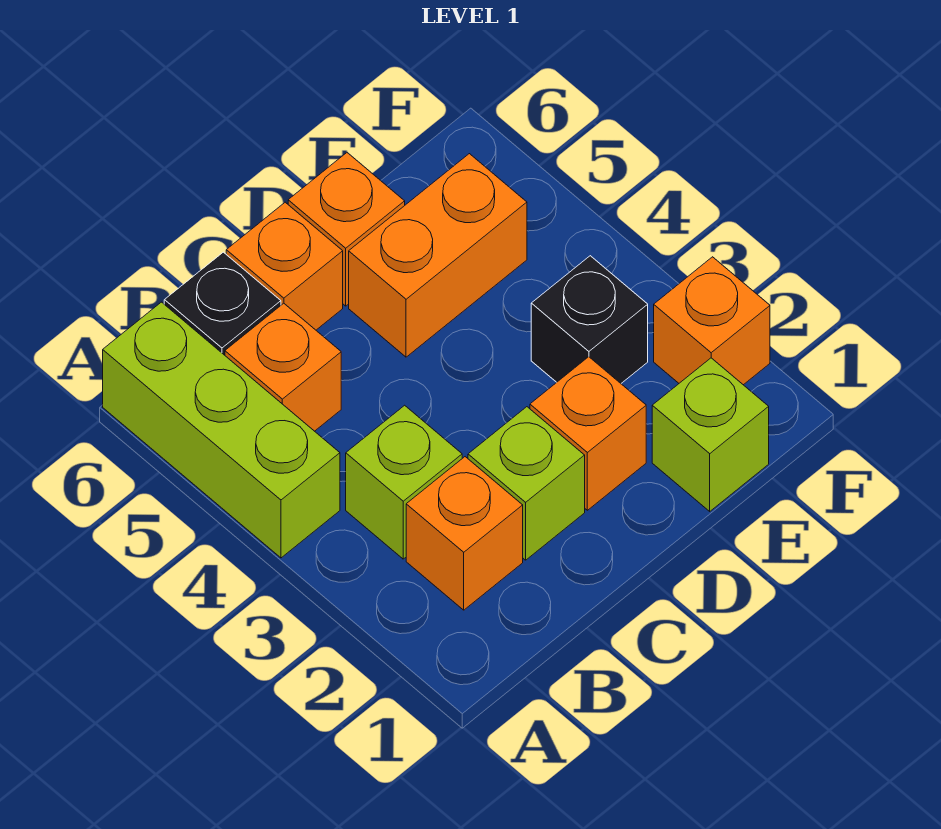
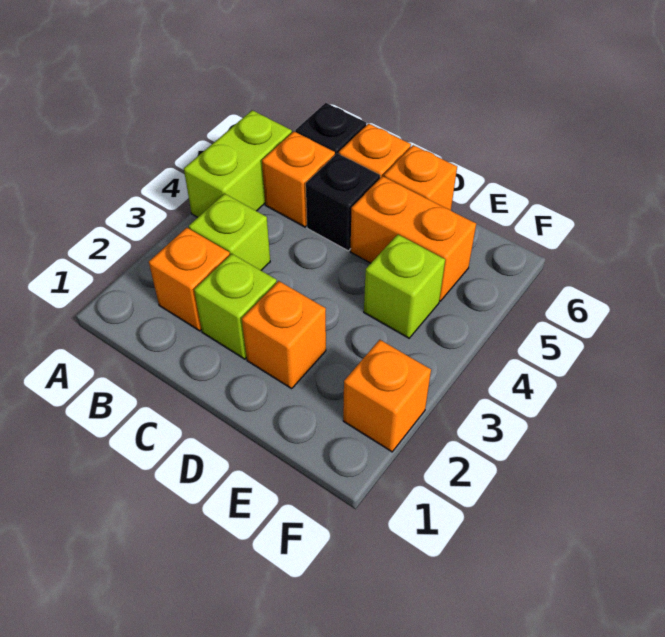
lime 1x3 brick [103,302,340,558] -> lime 1x2 brick [184,110,292,217]
lime 1x1 brick [652,358,769,511] -> lime 1x1 brick moved to [364,235,445,338]
black 1x1 brick [531,256,648,383] -> black 1x1 brick moved to [306,153,380,251]

